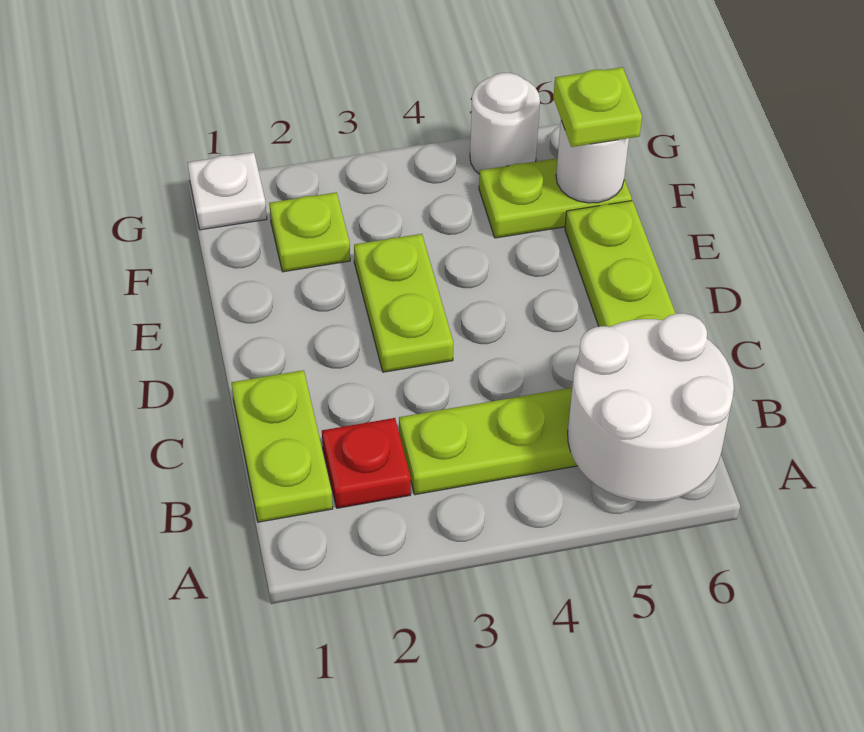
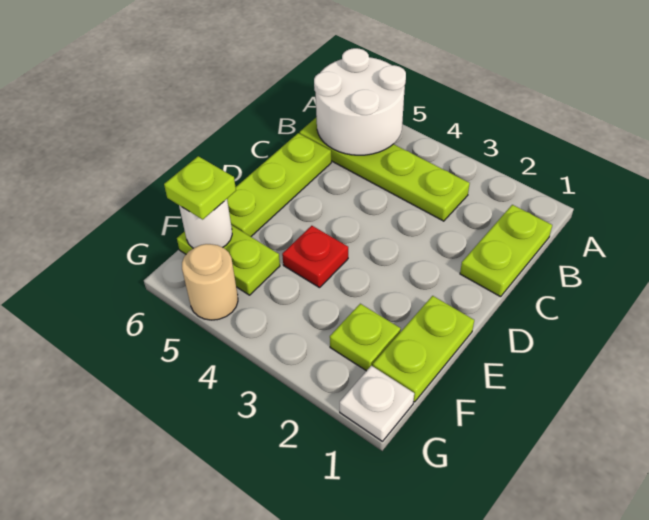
red 1x1 plate [322,418,411,508] -> red 1x1 plate moved to [282,226,348,288]
lime 1x2 plate [354,234,453,372] -> lime 1x2 plate moved to [373,296,474,402]
white 1x1 round brick [470,73,540,174] -> tan 1x1 round brick [182,244,238,320]

